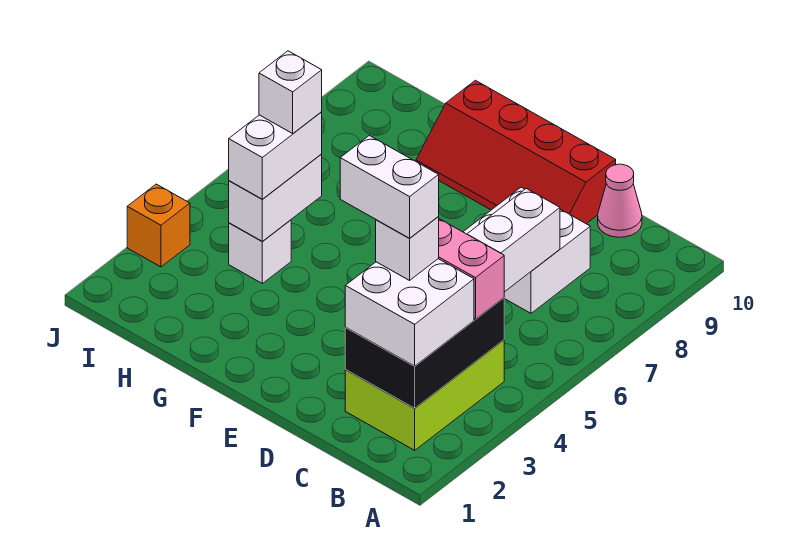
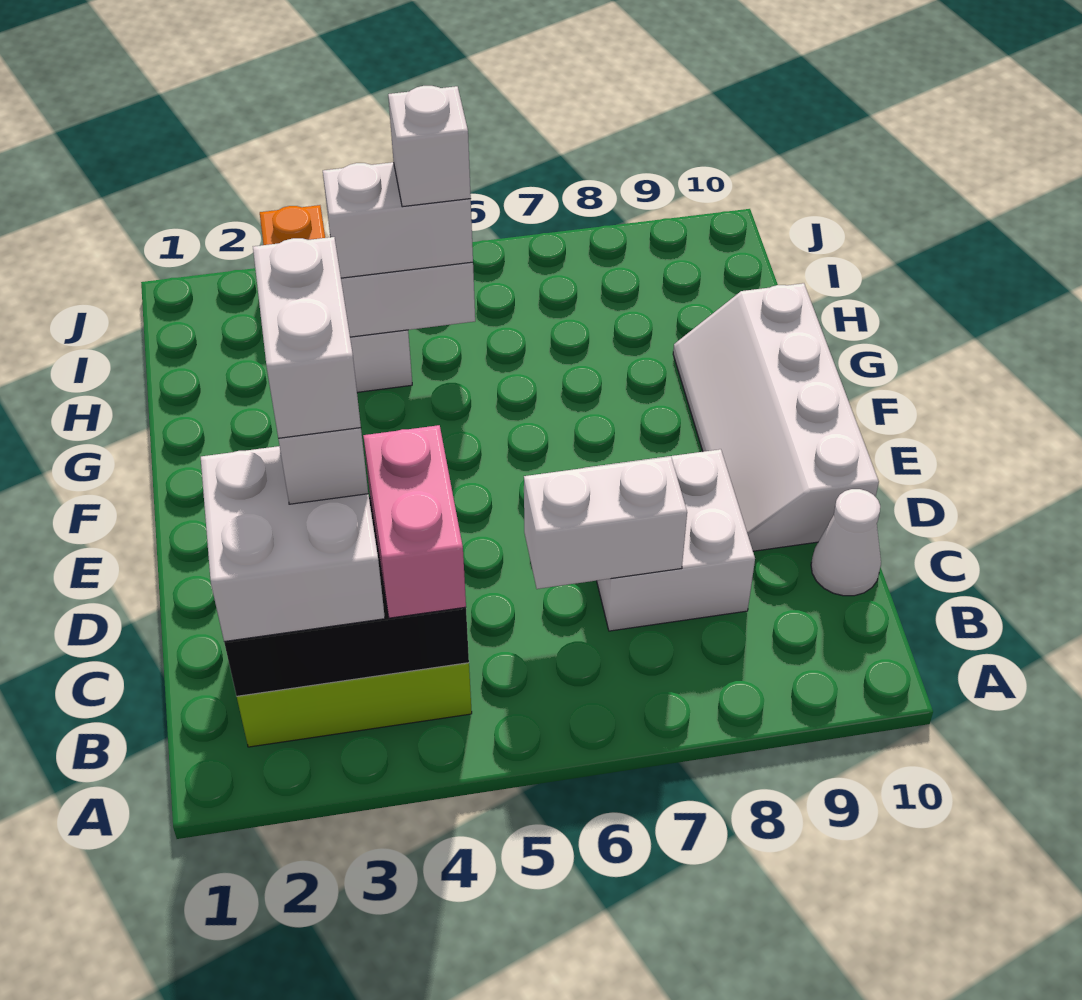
pink 1x1 cone [598,164,642,237] -> white 1x1 cone [811,489,881,596]
red 2x4 slope [416,80,616,224] -> white 2x4 slope [673,283,879,551]

